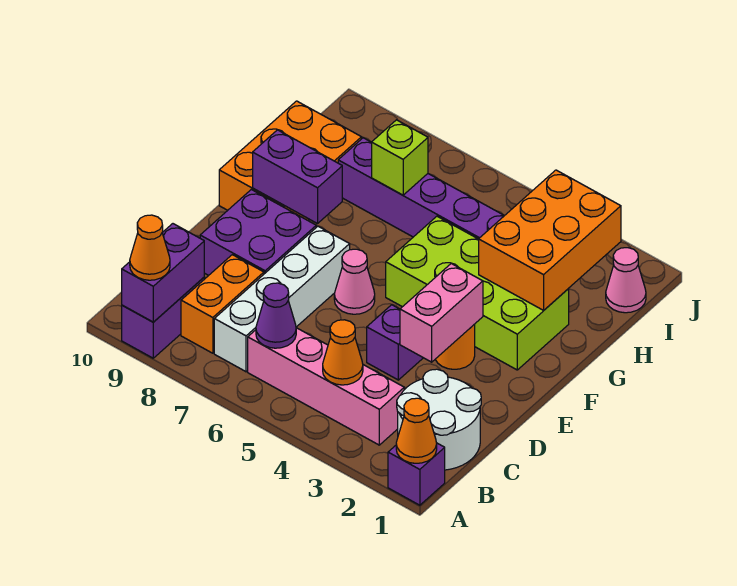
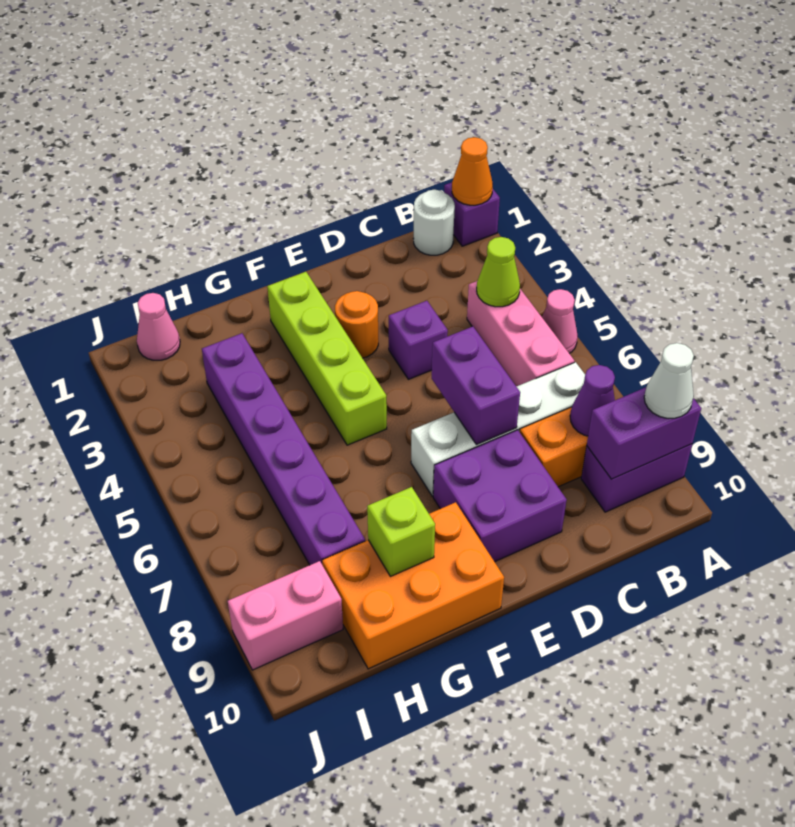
orange 1x1 cone [130,215,170,280] -> white 1x1 cone [644,343,694,418]
white 2x2 round brick [397,369,481,470] -> white 1x1 round brick [413,190,455,255]
pink 1x4 brick [248,328,404,445] -> pink 1x3 brick [467,281,574,386]
orange 1x1 cone [323,320,363,385] -> lime 1x1 cone [477,237,520,307]
purple 1x1 cone [256,283,296,348] -> purple 1x1 cone moved to [570,365,615,436]
pink 1x2 brick [400,263,483,362] -> pink 1x2 brick moved to [228,561,343,670]
pink 1x1 cone [334,249,375,314] -> pink 1x1 cone moved to [542,289,578,353]
lime 2x4 brick [386,216,569,370] -> lime 1x4 brick [267,272,387,445]
purple 1x2 brick [253,130,342,224] -> purple 1x2 brick moved to [432,327,520,445]
orange 2x3 brick [479,170,621,310] -> none
lime 1x1 brick [372,120,428,195] -> lime 1x1 brick moved to [367,487,435,577]

